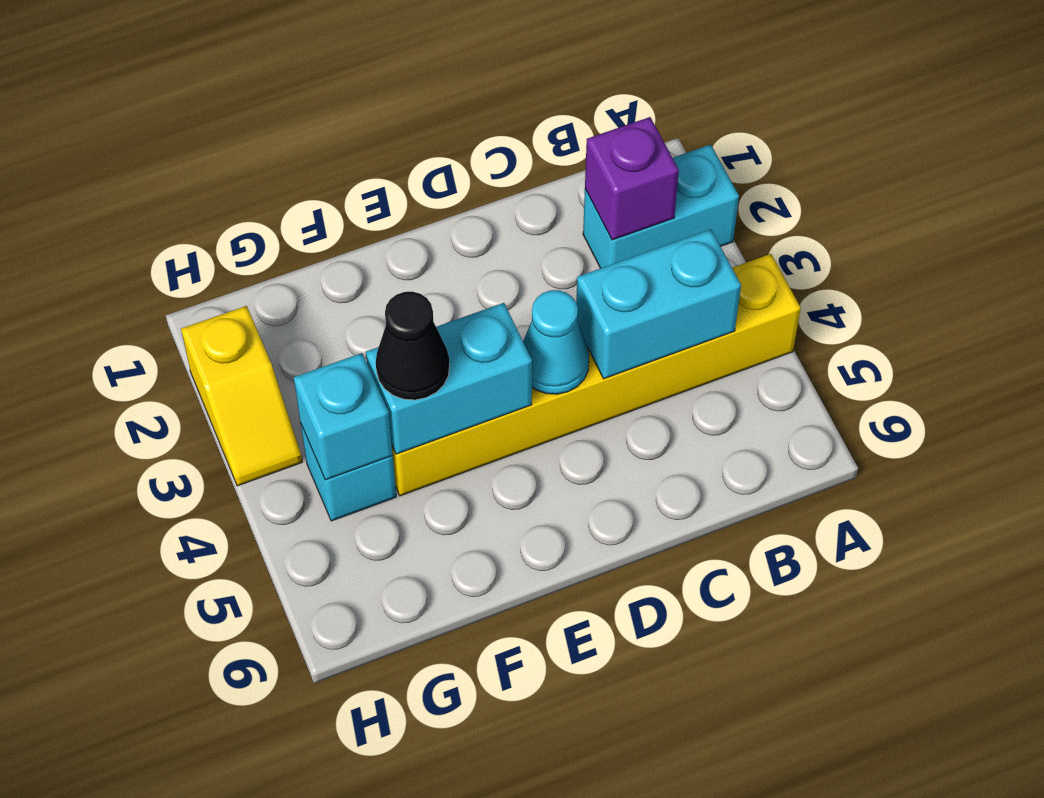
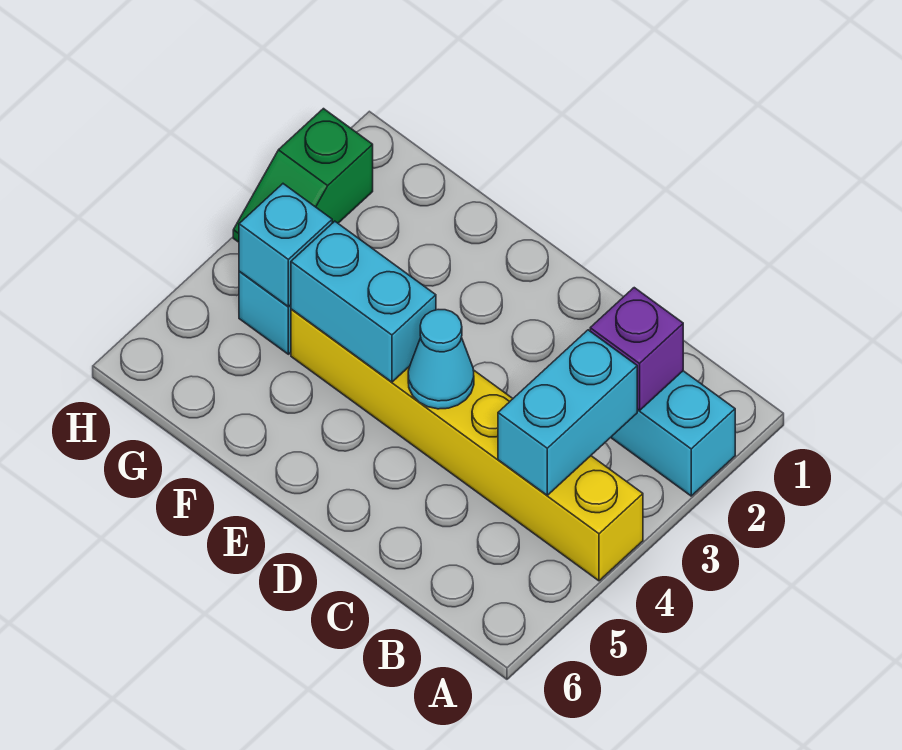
cyan 1x2 brick [576,229,741,379] -> cyan 1x2 brick turned to [498,330,637,495]
black 1x1 cone [376,292,450,400] -> none
yellow 1x2 slope [181,306,302,486] -> green 1x2 slope [233,109,373,242]

